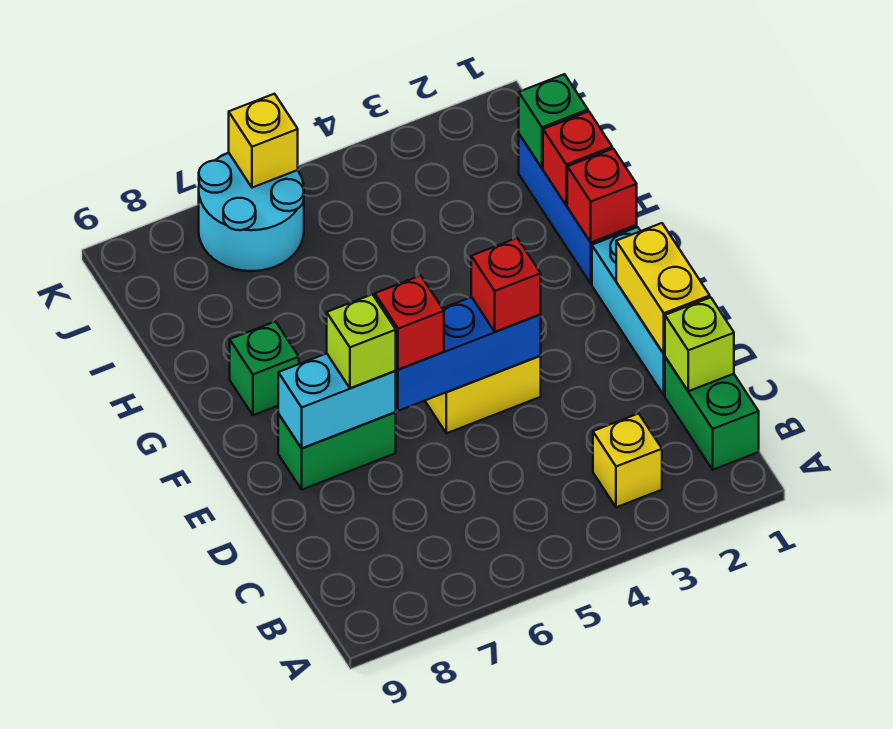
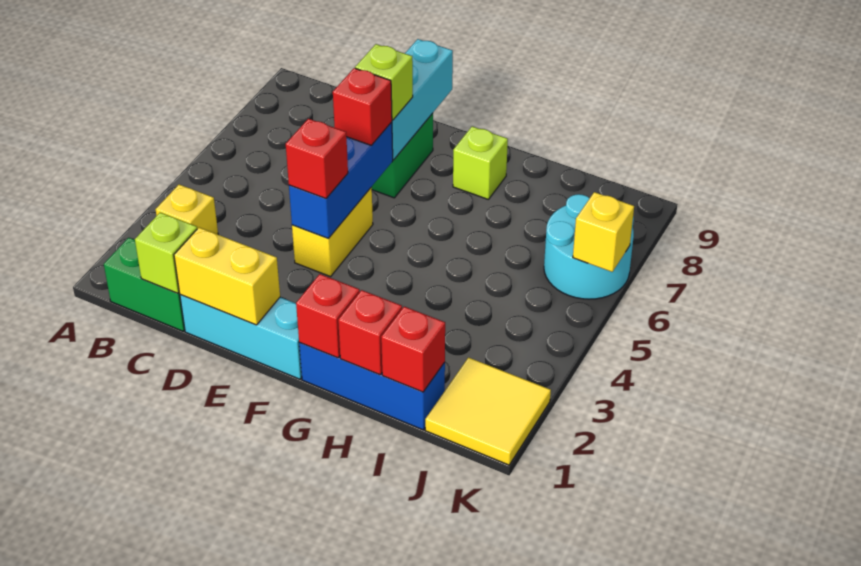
cyan 1x2 brick [278,354,396,448] -> cyan 1x3 brick [392,39,453,160]
green 1x1 brick [230,321,299,415] -> lime 1x1 brick [453,126,508,200]
green 1x1 brick [519,74,588,168] -> red 1x1 brick [381,307,445,392]
none -> yellow 2x2 tile [425,358,551,465]

